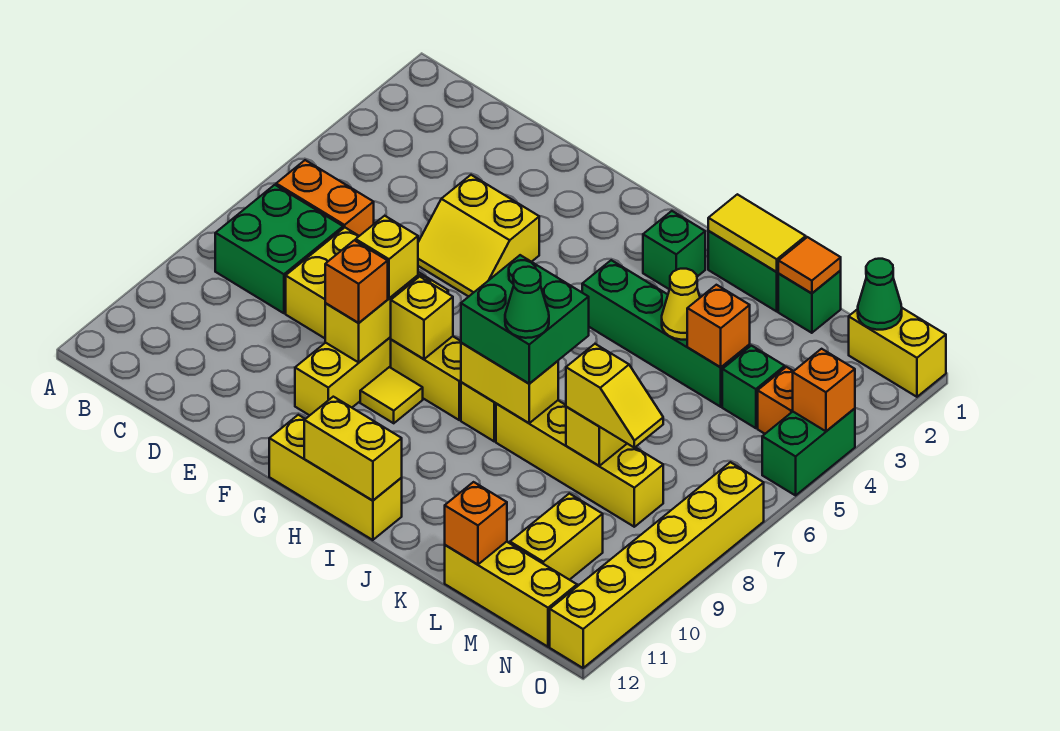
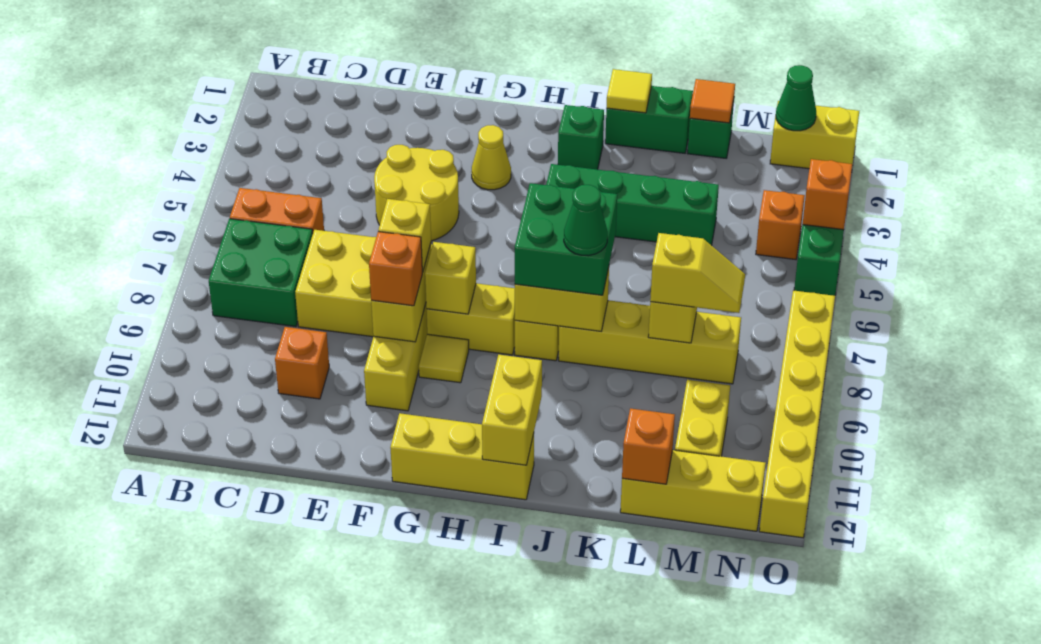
yellow 2x2 slope [418,175,539,297] -> yellow 2x2 round brick [374,145,459,241]
yellow 1x2 brick [304,397,402,501] -> yellow 1x2 brick turned to [482,355,542,465]
yellow 1x2 tile [708,194,806,272] -> yellow 1x1 tile [607,69,652,113]
yellow 1x1 cone [662,269,700,340] -> yellow 1x1 cone moved to [471,125,511,190]
orange 1x1 brick [687,285,750,367] -> orange 1x1 brick moved to [275,327,329,399]
green 1x1 brick [722,346,785,428] -> none

